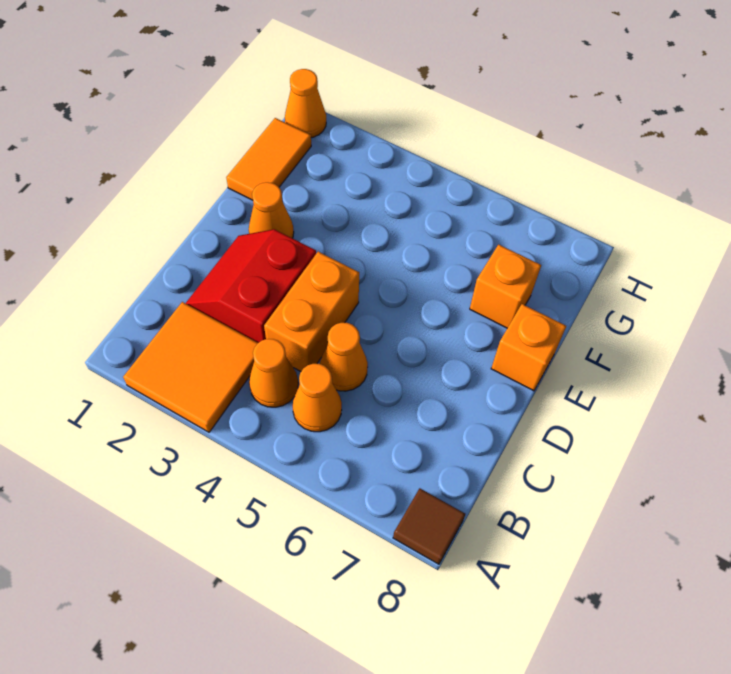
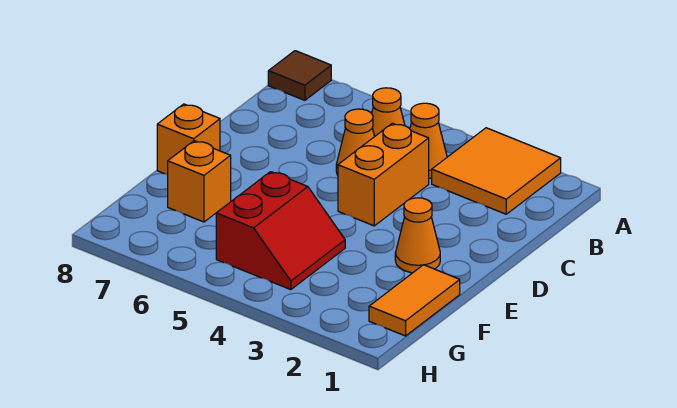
red 2x2 slope [186,229,316,343] -> red 2x2 slope moved to [216,172,345,290]
orange 1x1 cone [285,69,326,138] -> none

